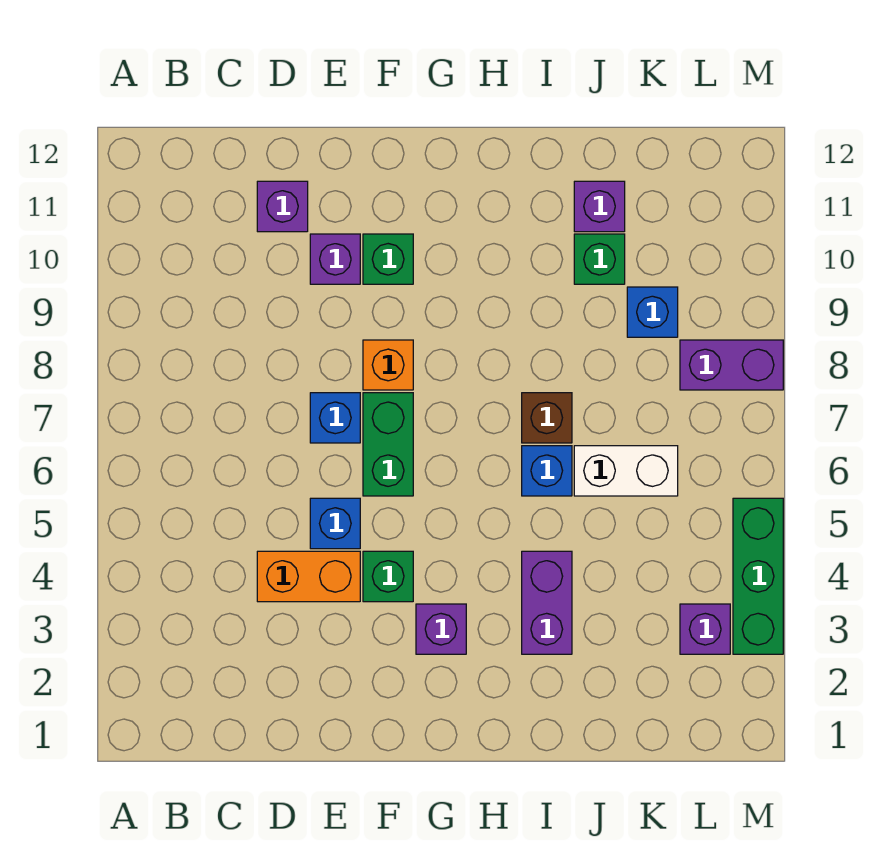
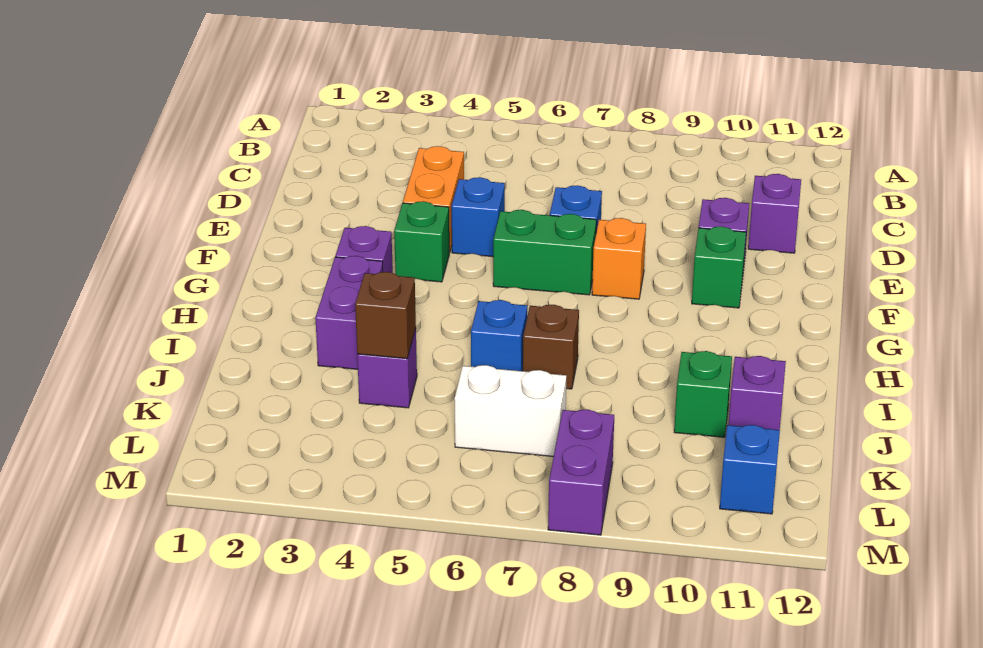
purple 1x2 brick [522,551,572,654] -> purple 1x2 brick turned to [315,256,383,369]
none -> brown 1x1 brick [355,272,416,359]
white 1x2 brick [574,446,678,496] -> white 1x2 brick turned to [455,365,566,457]
blue 1x1 brick [627,287,678,337] -> blue 1x1 brick moved to [720,425,780,514]
purple 1x1 brick [680,604,730,654] -> purple 1x1 brick moved to [357,329,417,408]
green 1x3 brick [733,498,783,654] -> none

